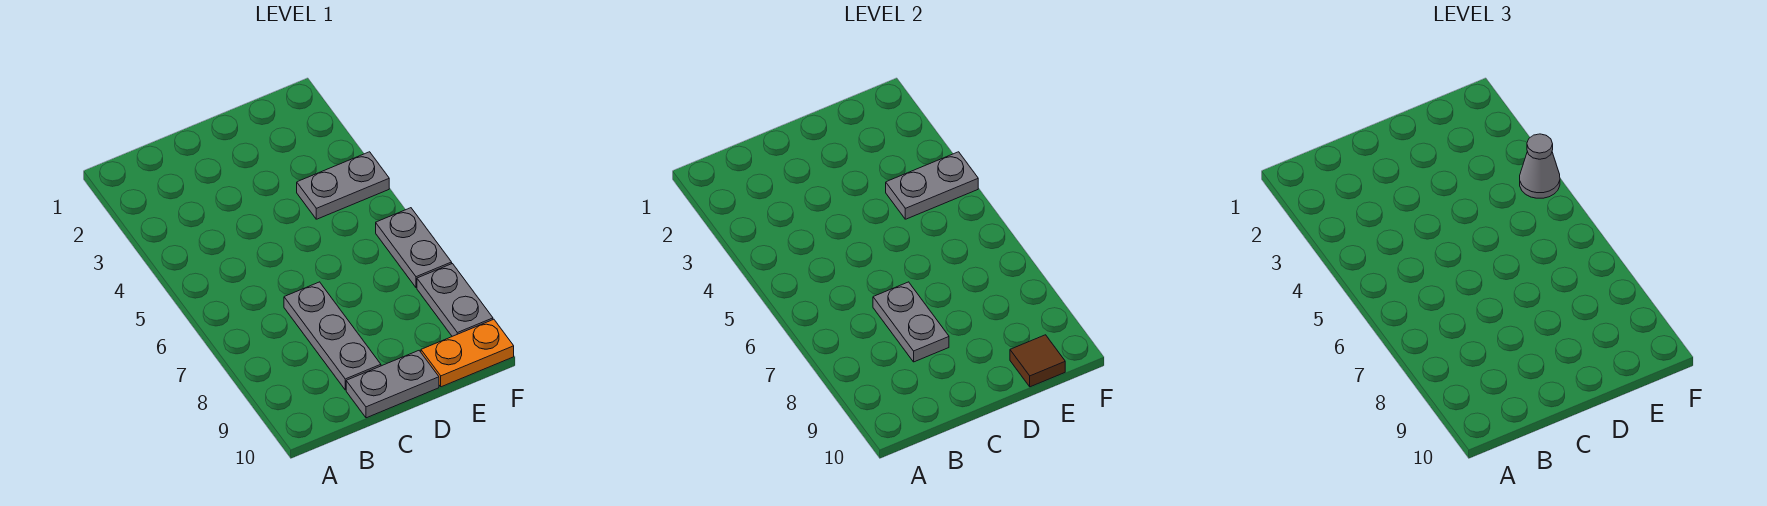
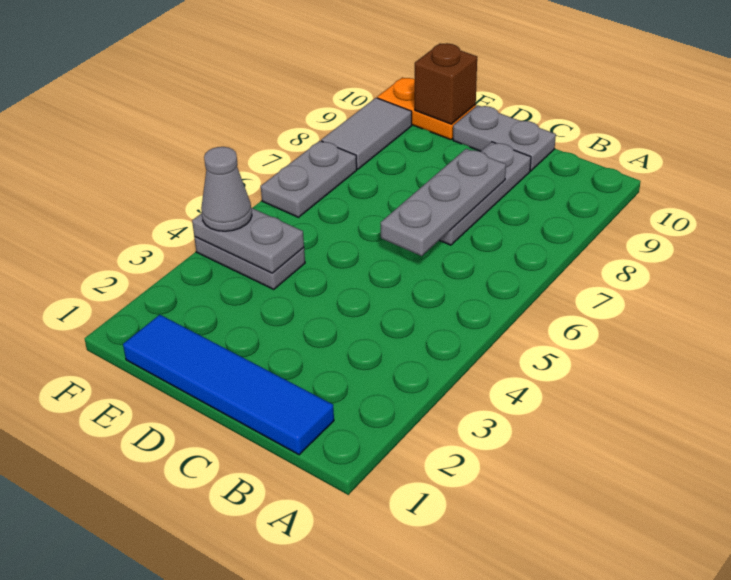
none -> blue 1x4 tile [123,315,334,455]
grey 1x2 plate [873,282,949,362] -> grey 1x3 plate [381,149,506,256]
brown 1x1 tile [1010,335,1065,387] -> brown 1x1 brick [415,43,477,124]
grey 1x2 plate [417,264,493,336] -> grey 1x2 tile [321,98,412,169]

